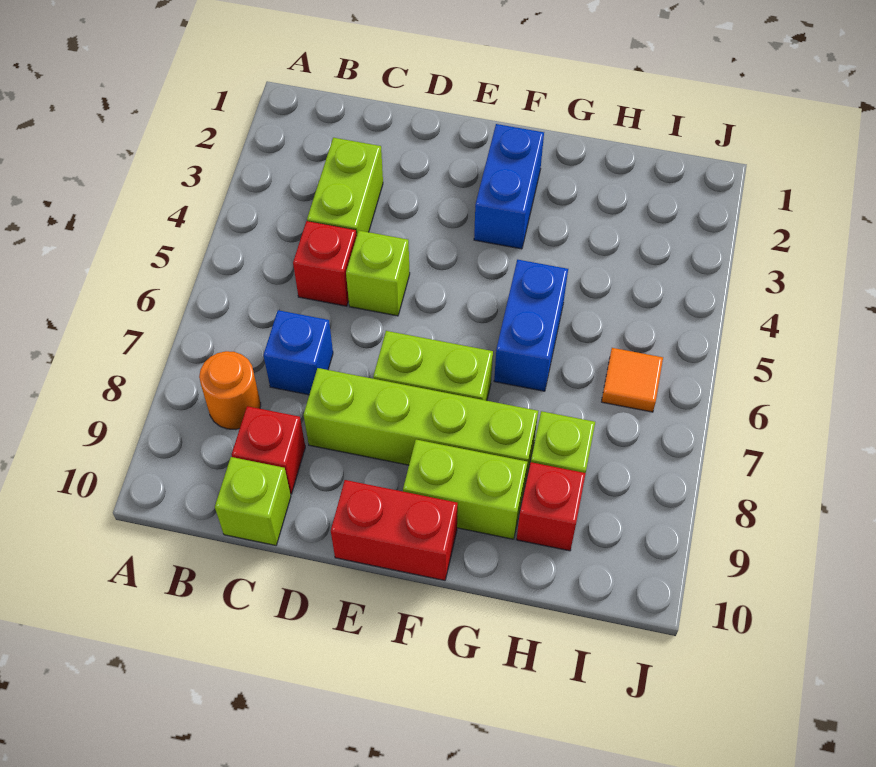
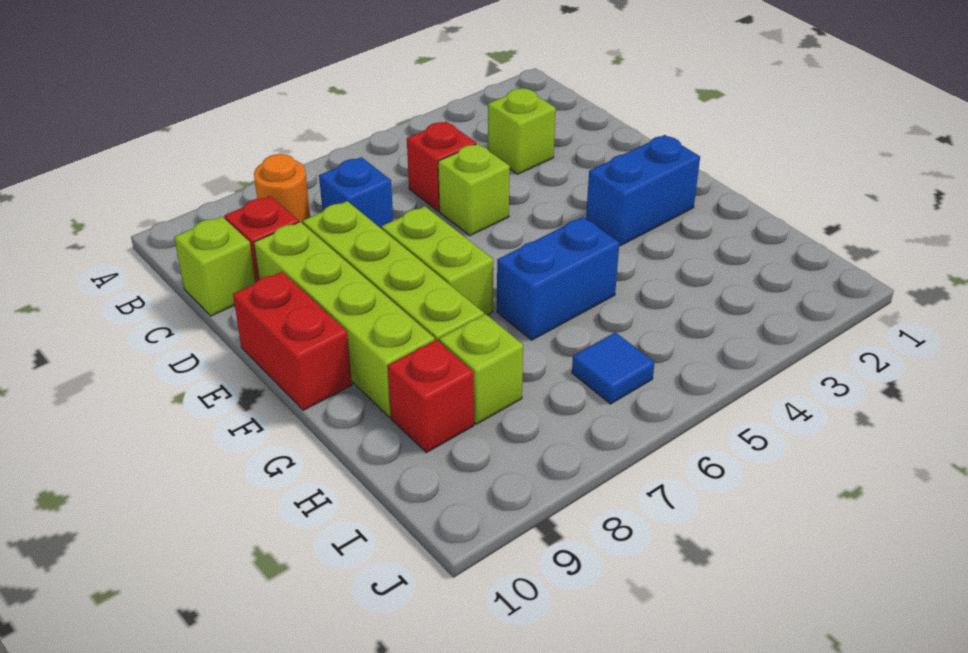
lime 1x2 brick [307,138,383,236] -> lime 1x1 brick [488,88,556,174]
lime 1x2 brick [403,440,528,539] -> lime 1x4 brick [254,222,435,417]
orange 1x1 tile [601,348,663,412] -> blue 1x1 tile [572,332,655,404]

